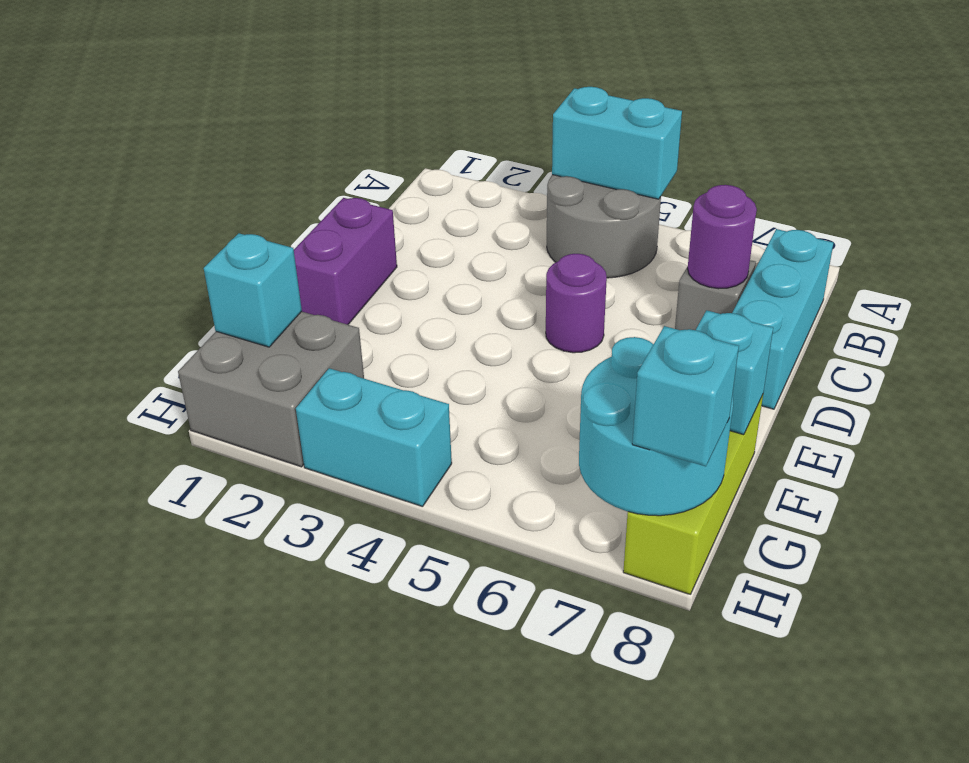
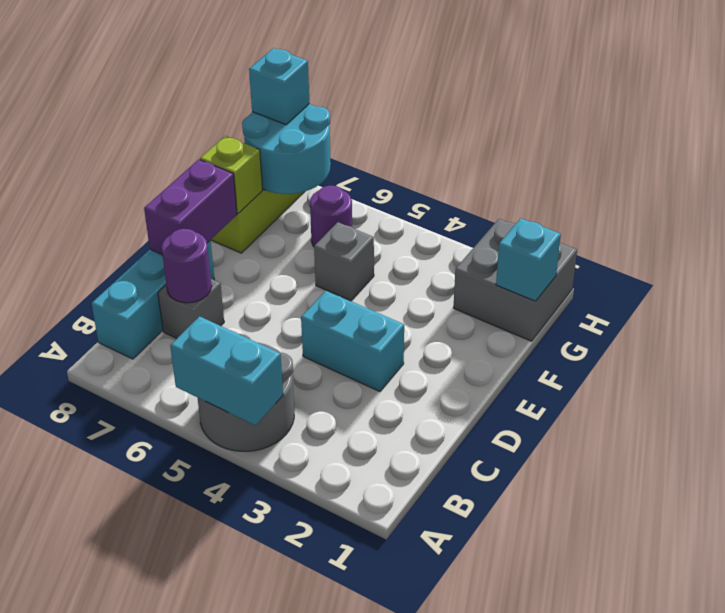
purple 1x2 brick [294,198,397,325] -> purple 1x2 brick moved to [144,159,237,255]
purple 1x1 round brick [546,254,607,353] -> purple 1x1 round brick moved to [310,186,352,246]
none -> grey 1x1 brick [314,222,374,301]
cyan 1x1 brick [696,310,773,435] -> lime 1x1 brick [200,136,263,214]
cyan 1x2 brick [296,368,452,507] -> cyan 1x2 brick moved to [301,291,404,392]

